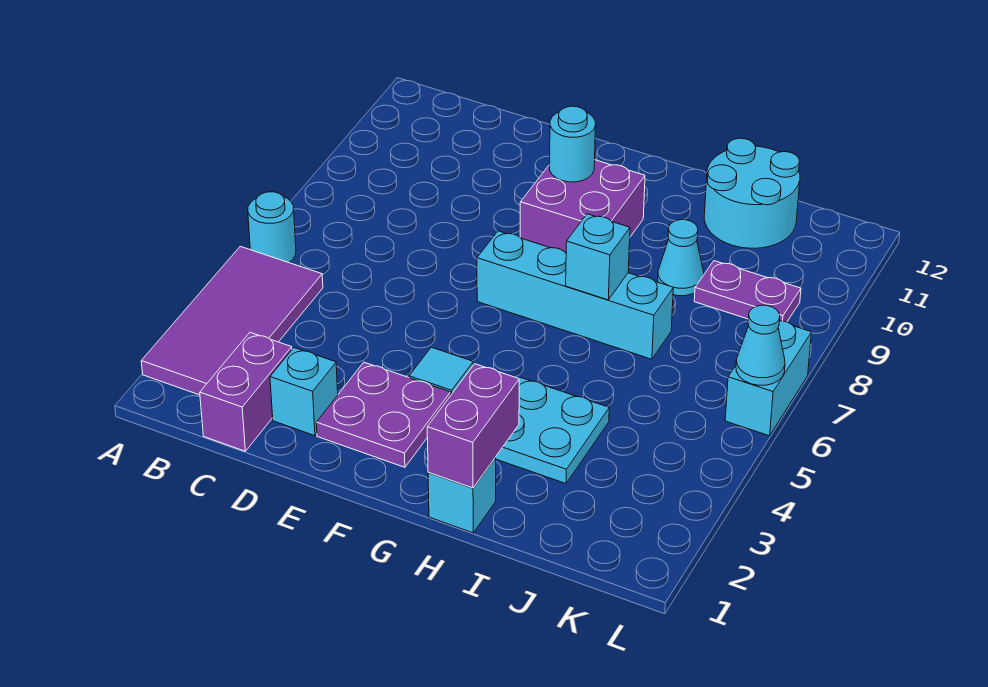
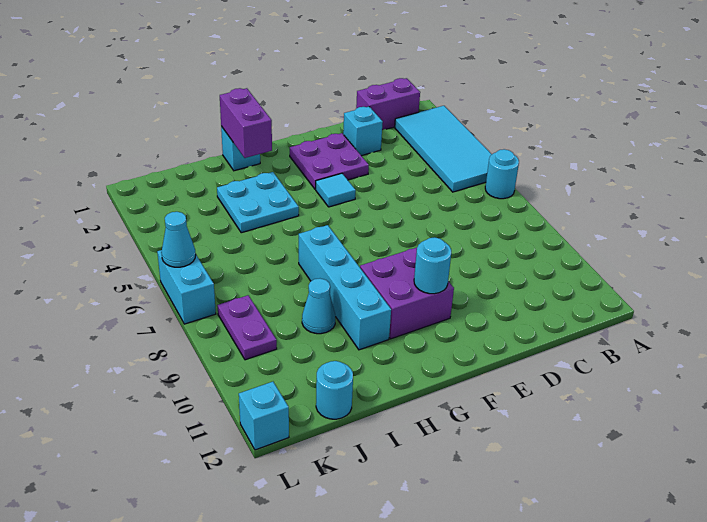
purple 2x4 tile [141,246,323,395] -> cyan 2x4 tile [395,106,492,192]
purple 1x2 brick [200,333,292,451] -> purple 1x2 brick turned to [356,78,420,130]
cyan 1x4 brick [477,231,673,359] -> cyan 1x4 brick turned to [299,225,391,350]
cyan 1x1 brick [566,214,630,300] -> cyan 1x1 brick moved to [239,382,289,450]
cyan 2x2 round brick [704,138,800,248] -> cyan 1x1 round brick [316,361,353,419]
purple 1x2 plate [694,261,801,322] -> purple 1x2 plate turned to [217,295,277,360]

